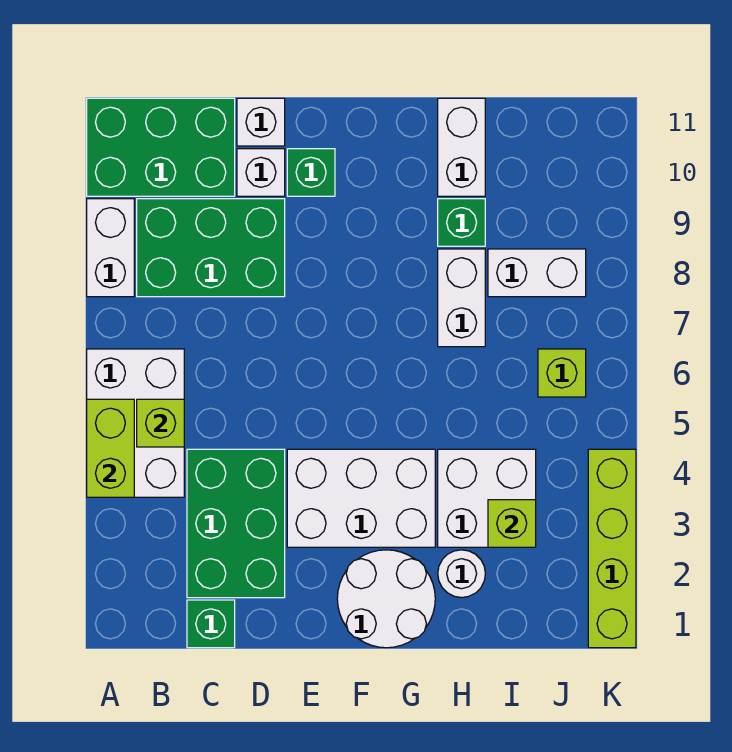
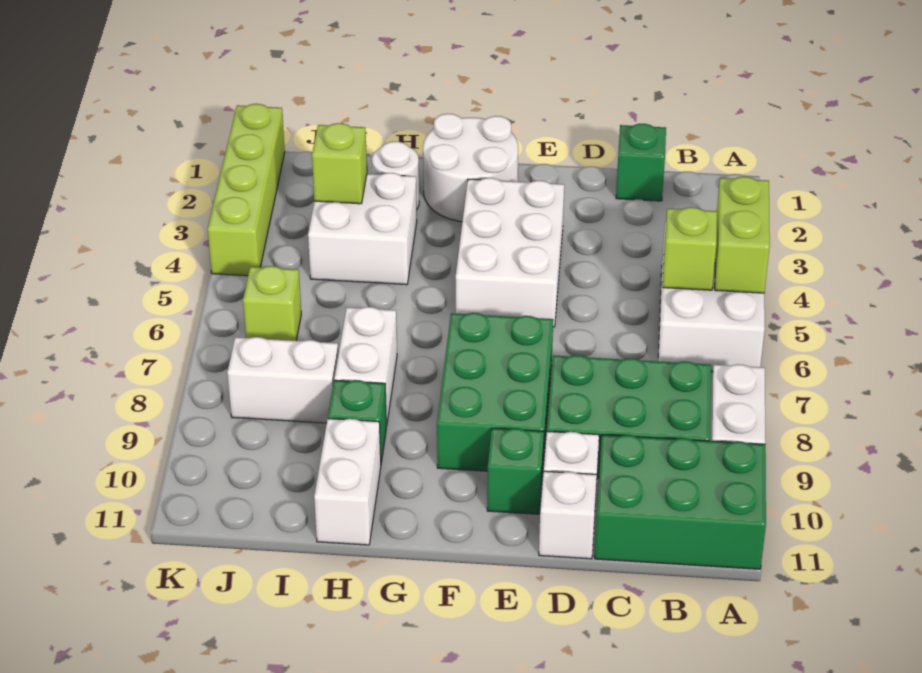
green 2x3 brick [187,449,285,598] -> green 2x3 brick moved to [437,313,553,471]
white 2x3 brick [287,449,435,547] -> white 2x3 brick turned to [456,178,564,327]

